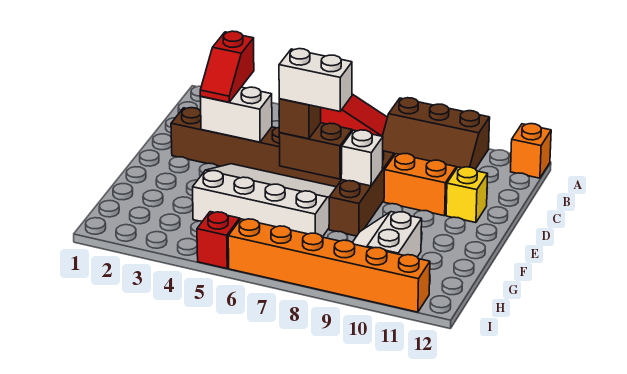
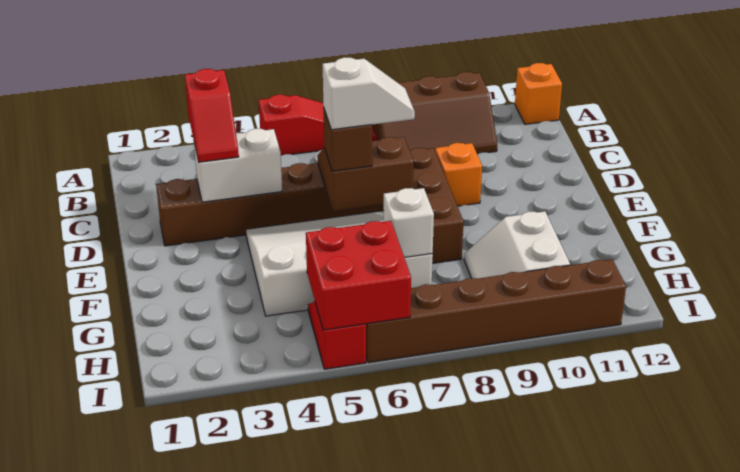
orange 1x2 brick [384,154,456,216] -> orange 1x1 brick [435,143,482,206]
yellow 1x1 brick [446,167,488,223] -> none
white 1x2 brick [279,49,352,111] -> white 1x2 slope [323,57,415,130]
white 1x1 brick [341,130,383,186] -> white 1x1 brick moved to [383,188,434,257]
none -> red 2x2 brick [306,221,411,330]
orange 1x6 brick [228,219,430,312] -> brown 1x6 brick [366,259,626,363]

